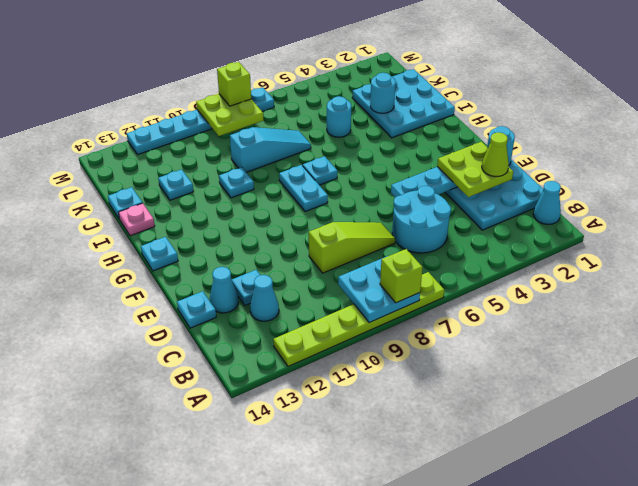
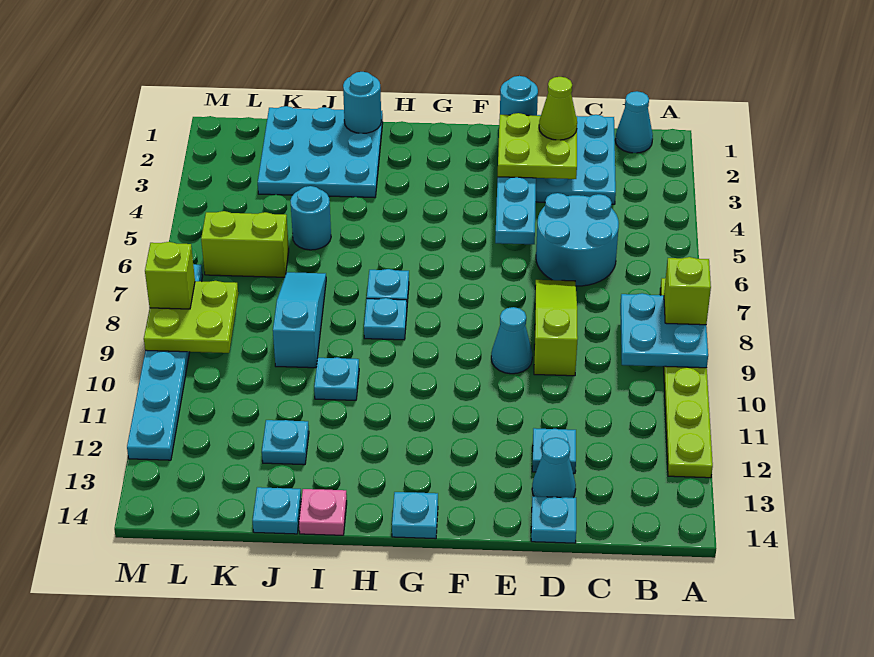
cyan 1x1 cone [250,275,279,321] -> cyan 1x1 cone moved to [491,307,532,374]
cyan 1x2 plate [279,165,328,212] -> cyan 1x1 plate [364,298,407,340]
cyan 1x1 round brick [370,73,396,113] -> cyan 1x1 round brick moved to [343,72,381,133]
none -> lime 1x2 brick [201,211,289,277]

